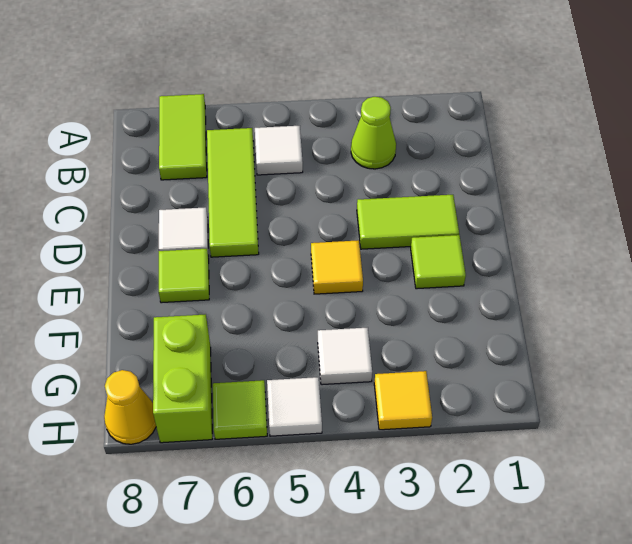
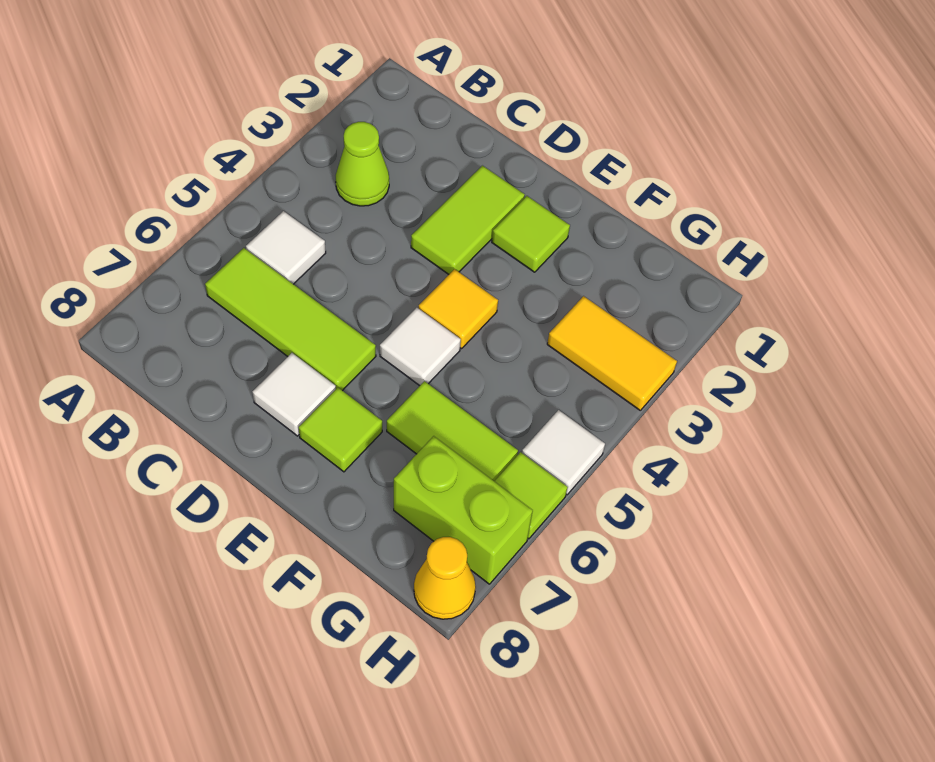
lime 1x2 tile [159,94,207,180] -> lime 1x2 tile moved to [387,381,518,481]
white 1x1 tile [318,328,372,385] -> white 1x1 tile moved to [380,308,461,386]
yellow 1x1 tile [374,371,432,430] -> yellow 1x2 tile [547,296,677,410]

